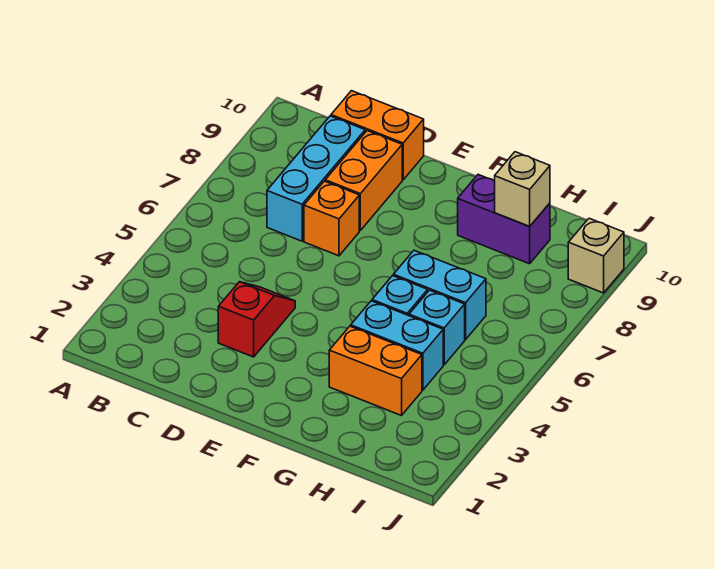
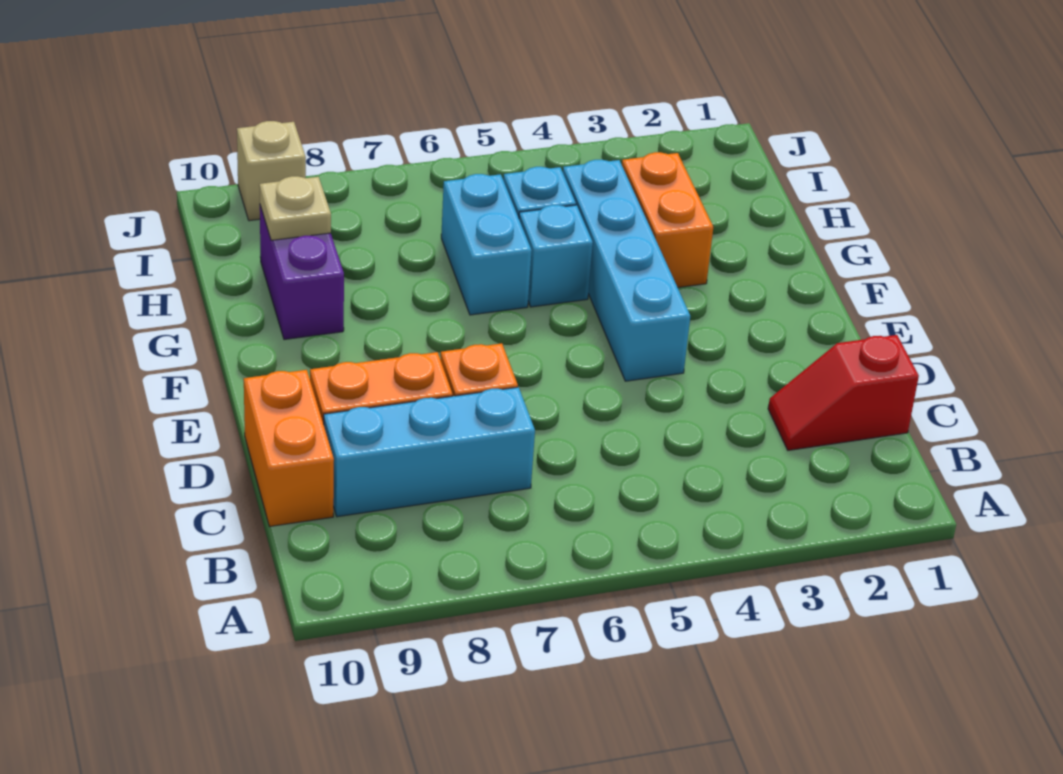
red 1x2 slope [218,282,295,357] -> red 1x2 slope moved to [768,335,919,450]
cyan 1x2 brick [351,301,443,390] -> cyan 1x4 brick [563,160,690,381]
tan 1x1 brick [495,152,550,226] -> tan 1x1 plate [259,176,331,240]

